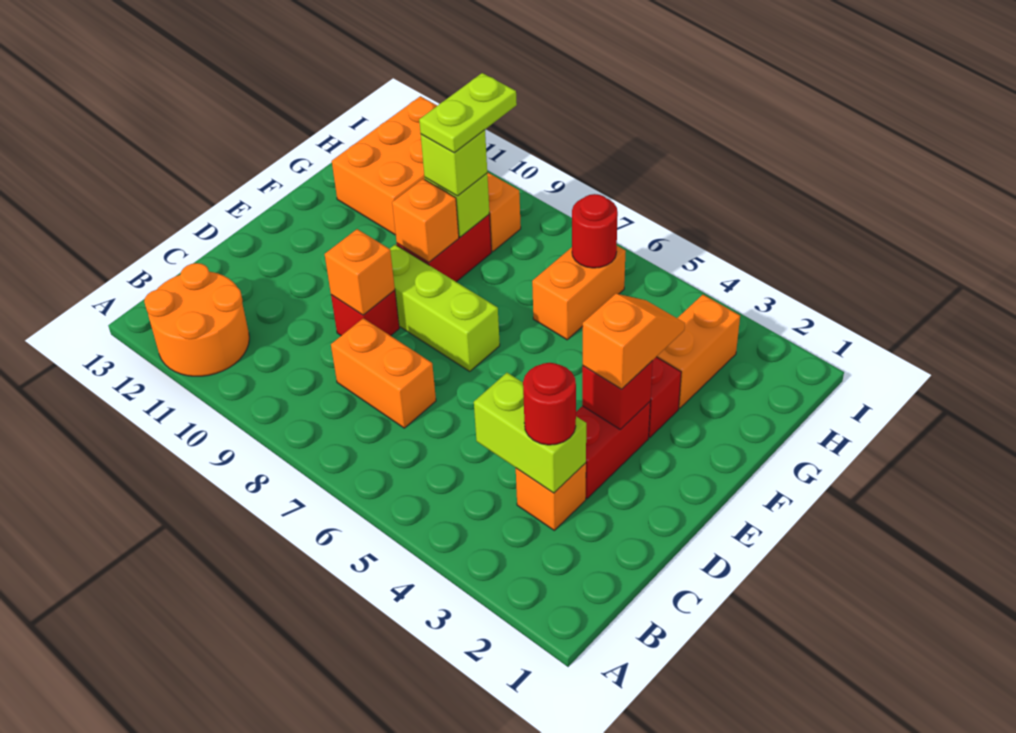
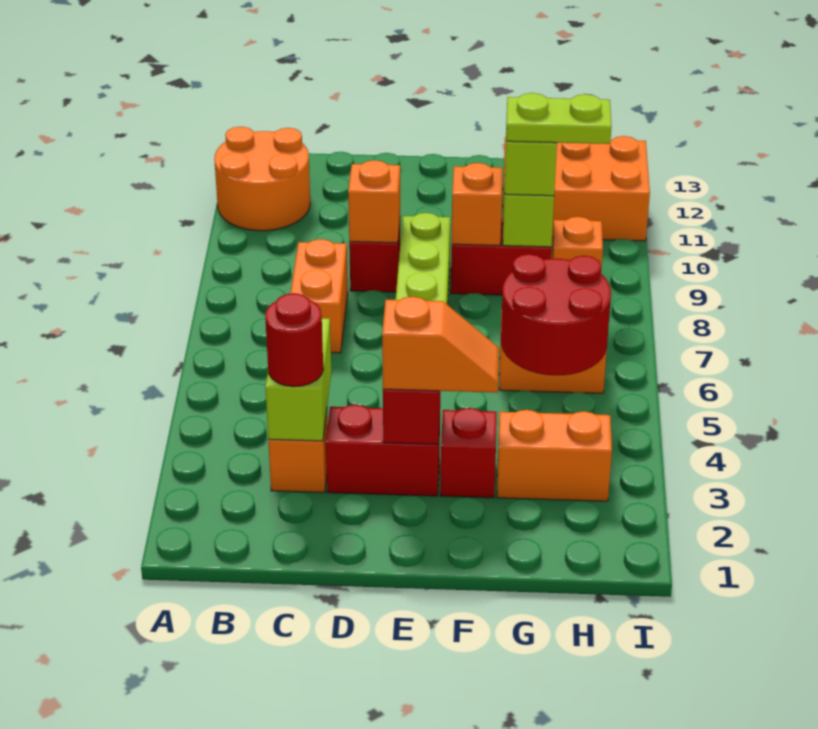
red 1x1 round brick [572,194,618,268] -> red 2x2 round brick [501,254,611,375]

